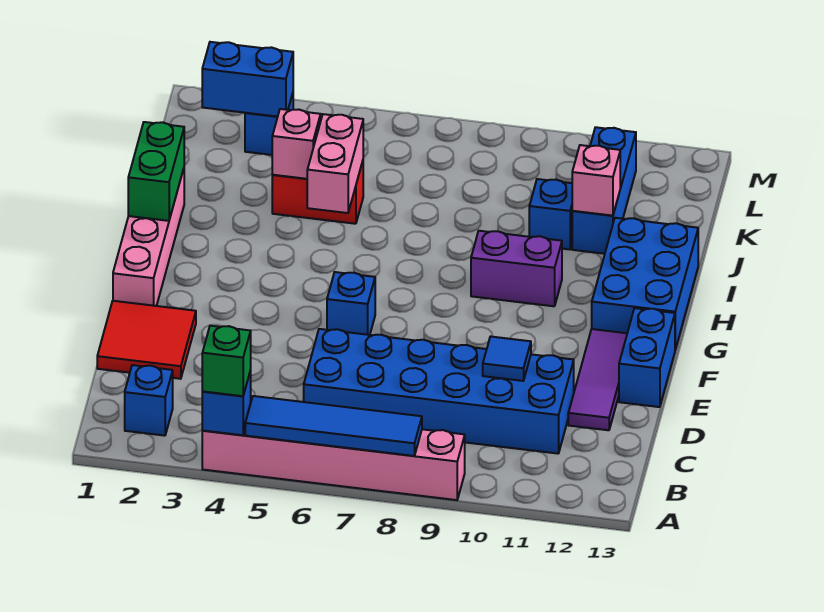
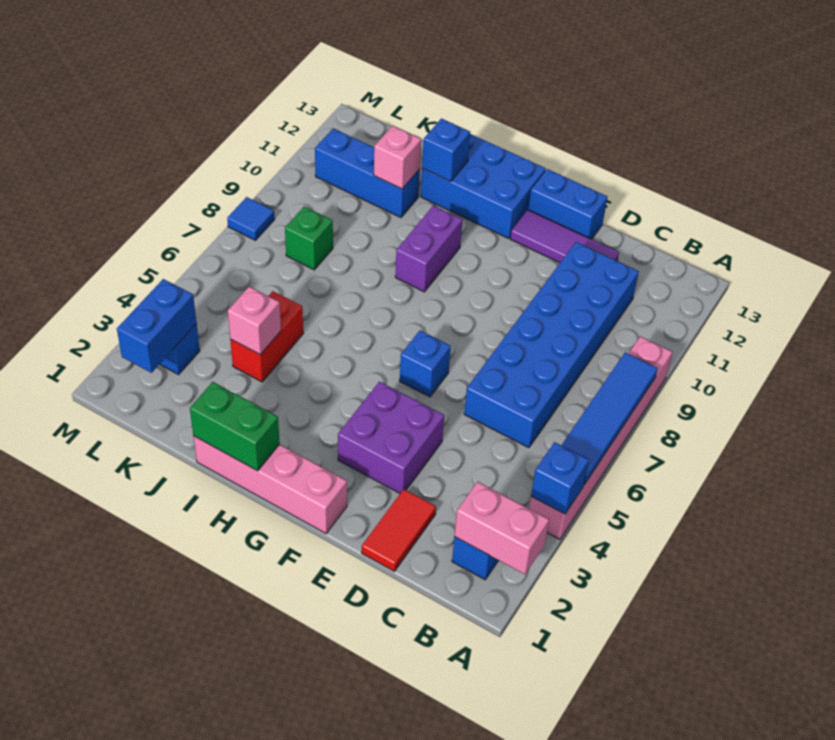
green 1x1 brick [202,326,251,396] -> green 1x1 brick moved to [285,207,333,270]
red 2x2 tile [97,301,196,379] -> red 1x2 tile [362,489,436,571]
blue 1x1 tile [483,337,531,381] -> blue 1x1 tile moved to [227,197,275,240]
none -> purple 2x2 brick [338,382,444,493]
pink 1x2 brick [307,114,363,213] -> pink 1x2 brick moved to [455,482,549,574]
blue 1x1 brick [529,179,572,250] -> blue 1x1 brick moved to [422,119,470,182]

